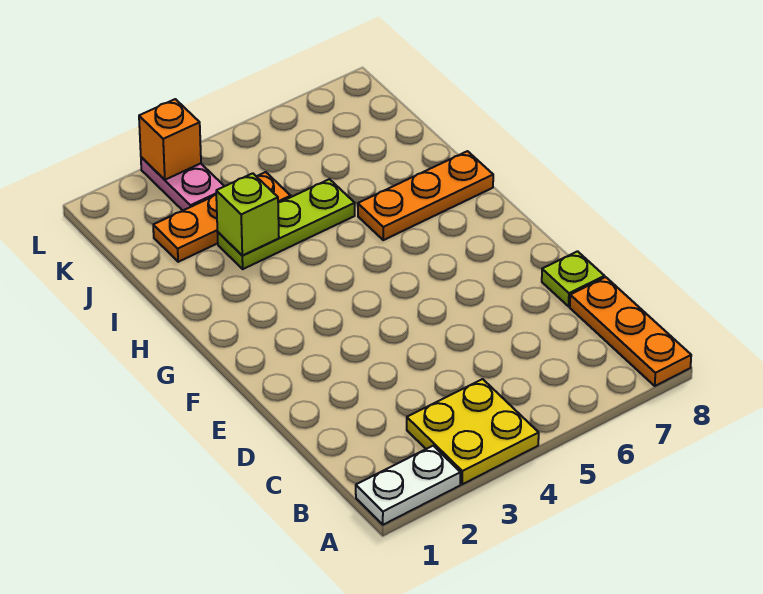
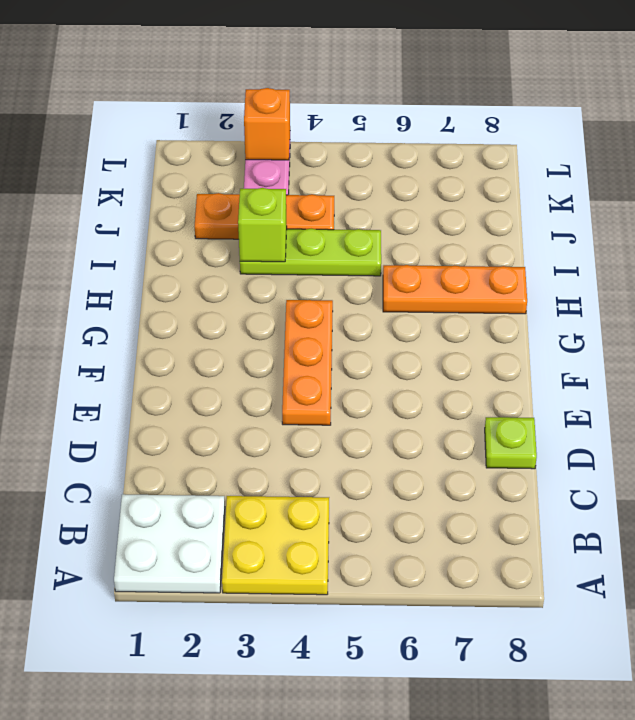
white 1x2 plate [356,446,460,525] -> white 2x2 plate [114,494,225,593]
orange 1x3 plate [570,277,691,386] -> orange 1x3 plate moved to [282,300,333,425]

